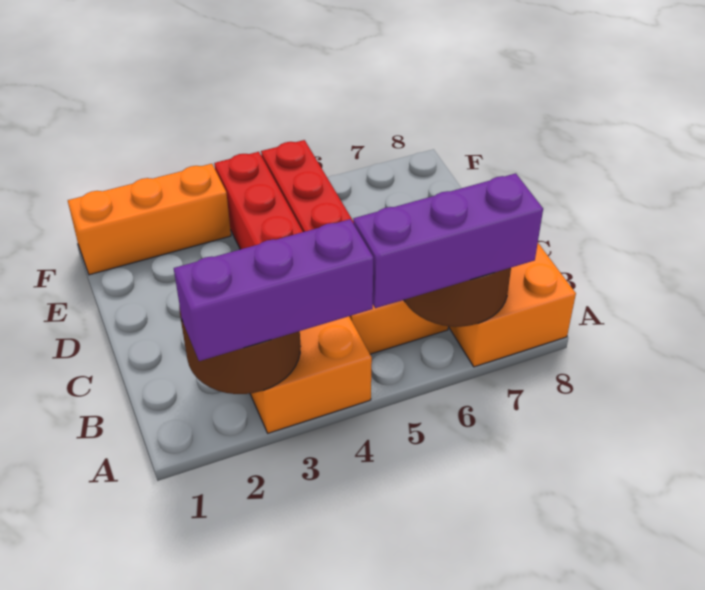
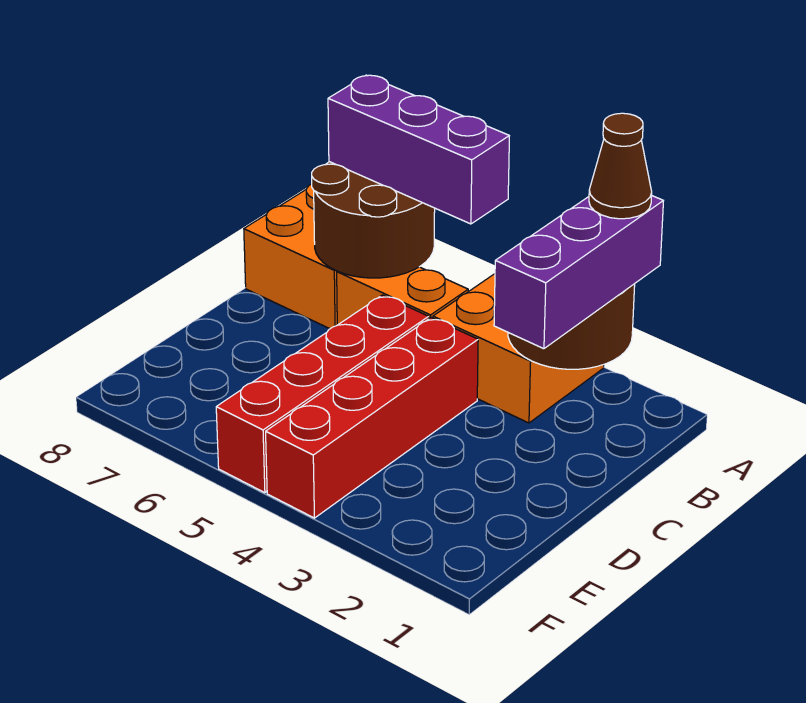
purple 1x3 brick [174,219,373,361] -> purple 1x3 brick turned to [494,196,663,349]
none -> brown 1x1 cone [589,113,652,219]
orange 1x3 brick [68,164,231,275] -> none

